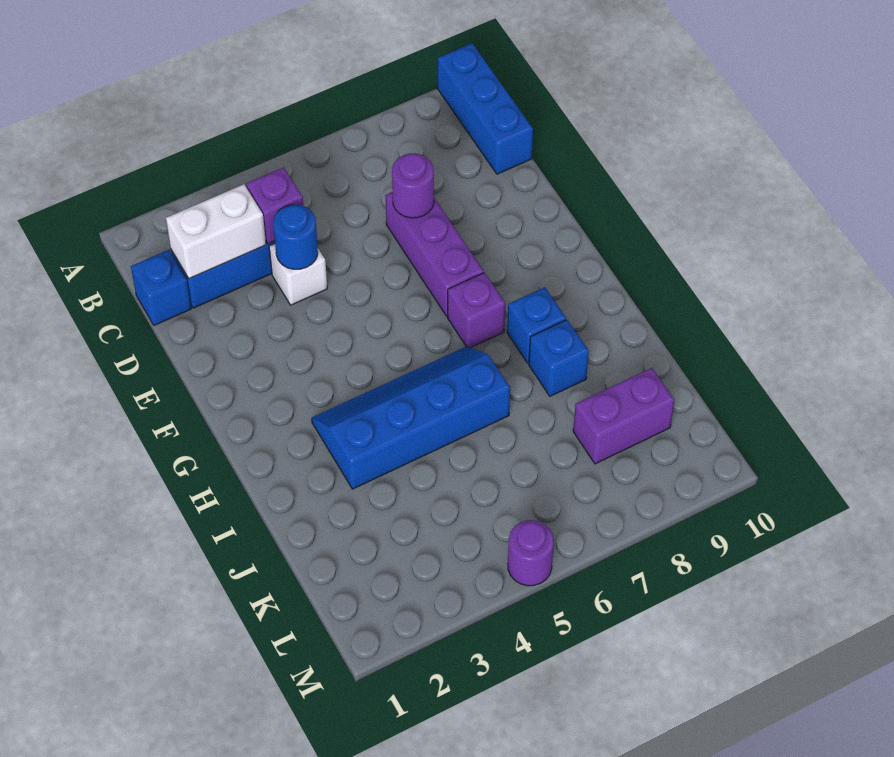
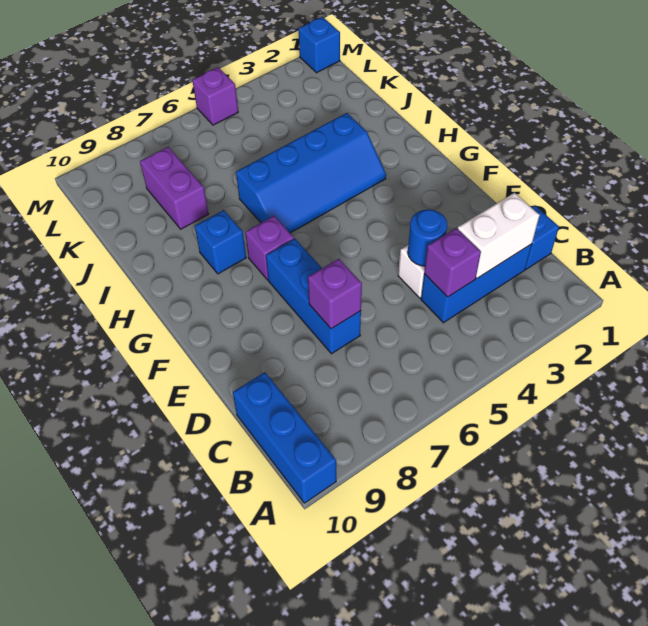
purple 1x3 brick [385,192,484,317] -> blue 1x3 brick [266,239,361,354]
purple 1x1 round brick [392,153,434,218] -> purple 1x1 brick [308,259,362,329]
blue 1x1 brick [529,320,589,396] -> blue 1x1 brick moved to [299,17,340,73]
purple 1x2 brick [573,368,674,464] -> purple 1x2 brick turned to [140,147,208,229]
purple 1x1 round brick [508,520,554,586] -> purple 1x1 brick [192,67,238,125]

